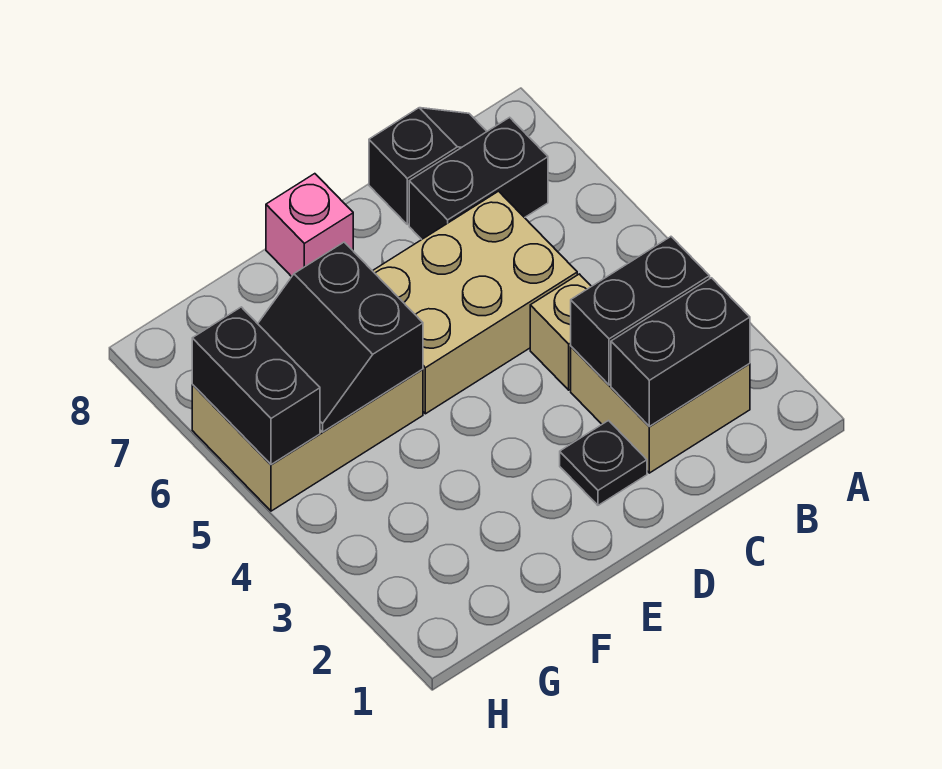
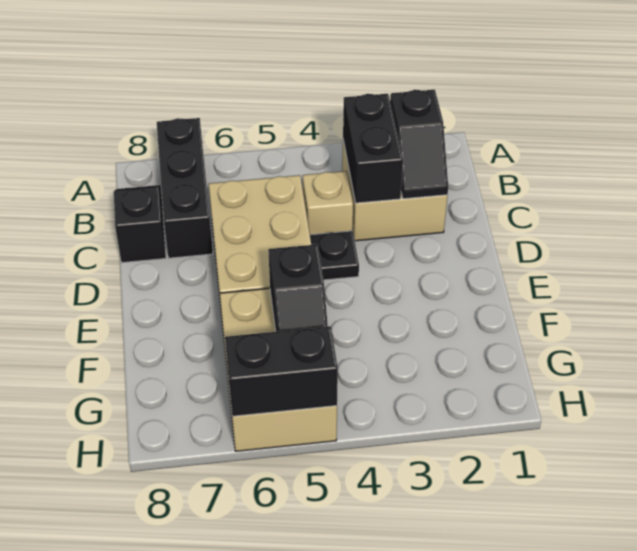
black 1x2 brick [611,278,750,426] -> black 1x2 slope [390,90,448,199]
black 1x2 brick [409,117,548,239] -> black 1x3 brick [157,118,213,258]
black 1x1 plate [560,421,647,505] -> black 1x1 plate moved to [310,231,359,280]
pink 1x1 brick [266,174,353,277] -> none
black 2x2 slope [258,242,423,432] -> black 1x2 slope [268,244,328,332]

